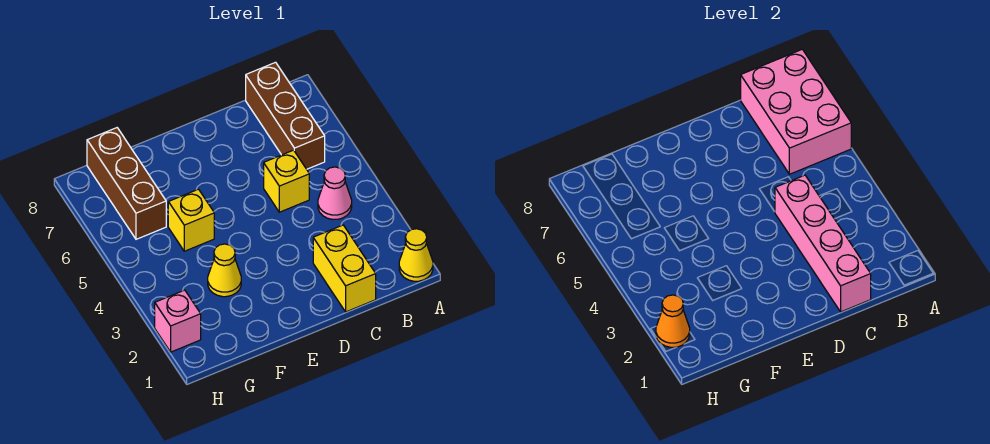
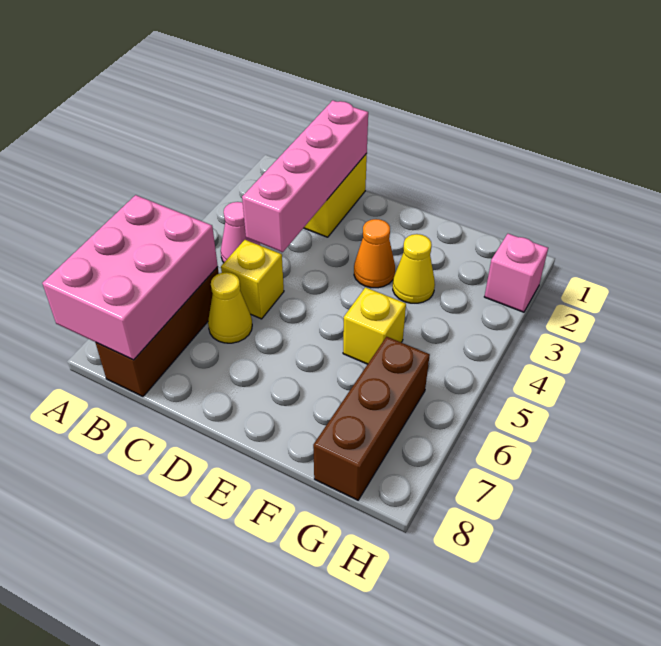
yellow 1x1 cone [399,229,433,281] -> yellow 1x1 cone moved to [208,272,252,343]
orange 1x1 cone [656,295,690,348] -> orange 1x1 cone moved to [354,219,395,288]

